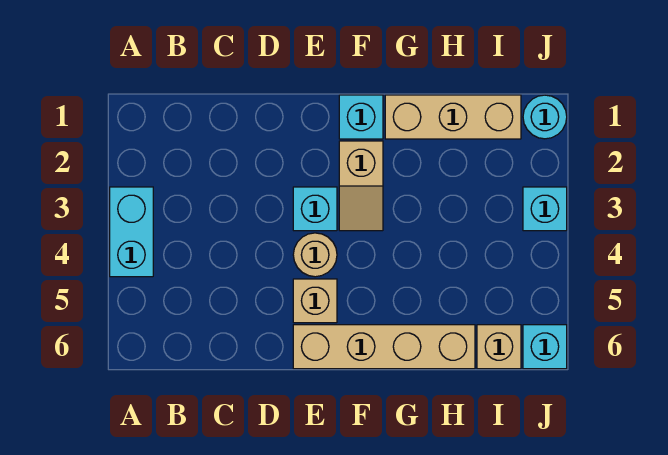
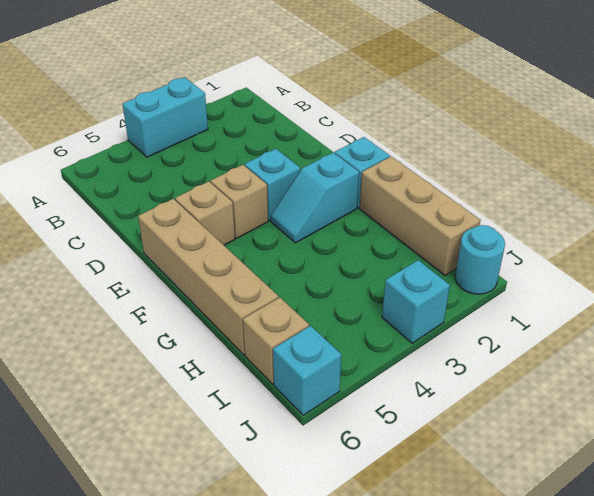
tan 1x1 round brick [293,233,337,277] -> tan 1x1 brick [211,165,268,238]
tan 1x2 slope [339,141,383,231] -> cyan 1x2 slope [271,153,359,243]

